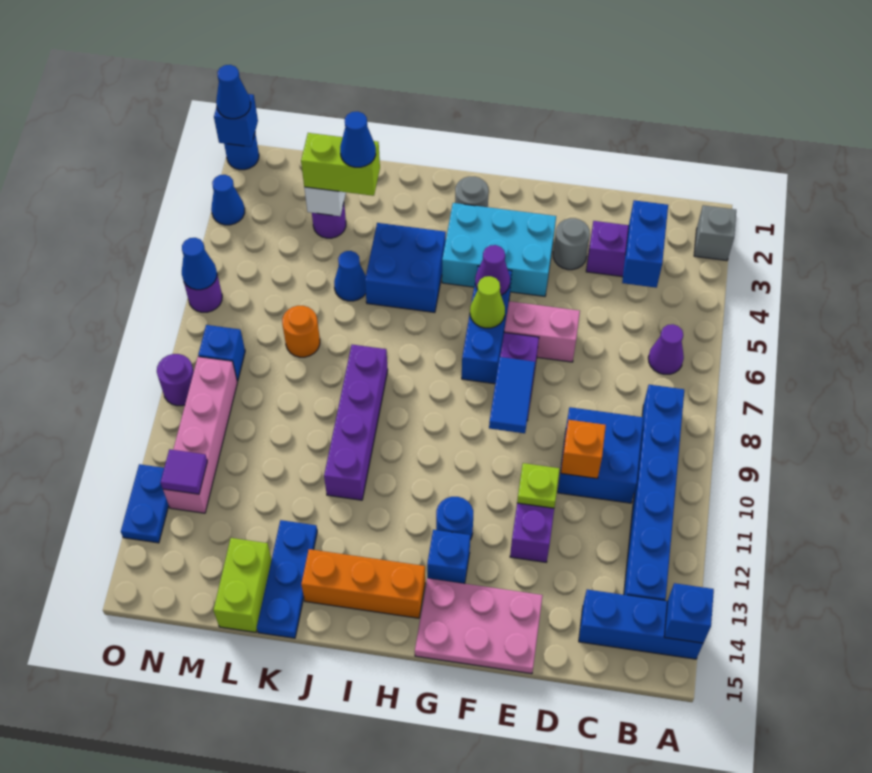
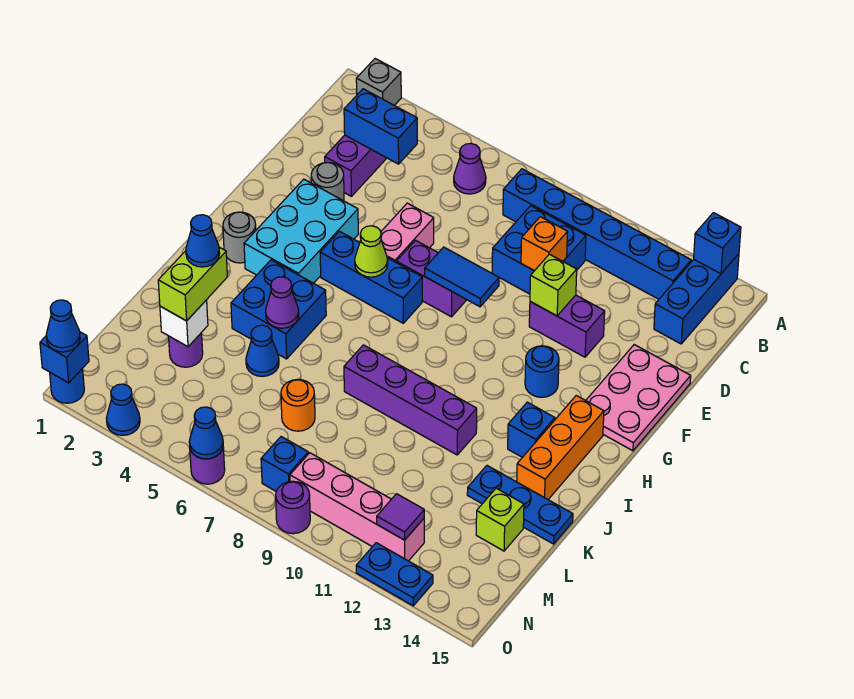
lime 1x1 plate [517,463,560,508] -> lime 1x1 brick [530,254,577,316]
purple 1x1 cone [475,245,510,295] -> purple 1x1 cone moved to [265,277,299,328]
blue 1x1 brick [427,530,470,584] -> blue 1x1 brick moved to [508,402,555,457]
lime 1x2 brick [213,538,272,632] -> lime 1x1 brick [476,488,524,551]

